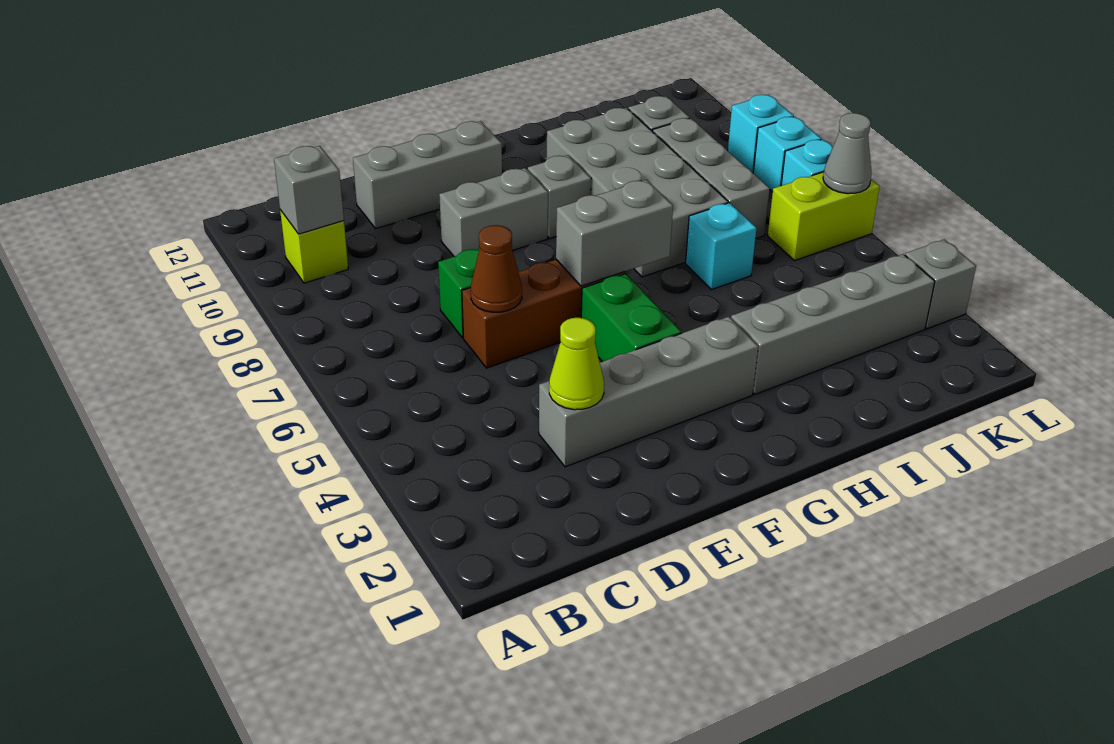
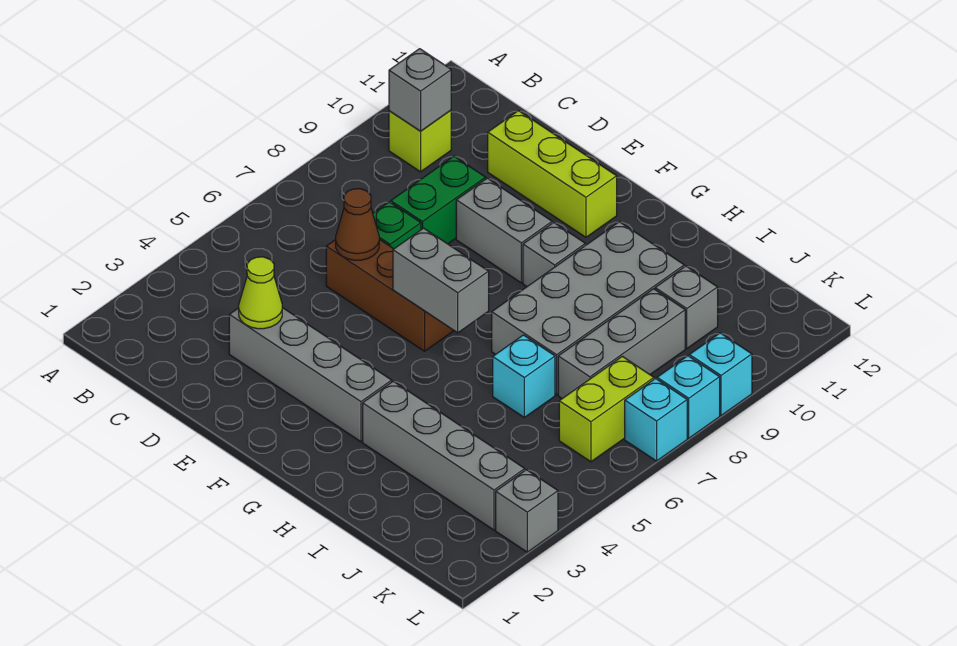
grey 1x3 brick [353,121,502,228] -> lime 1x3 brick [488,111,617,237]
green 1x2 brick [581,274,681,362] -> green 1x2 brick moved to [391,156,486,244]
lime 1x2 brick [768,172,880,261] -> lime 1x2 brick turned to [559,356,654,462]
grey 1x1 cone [823,113,872,194] -> none

